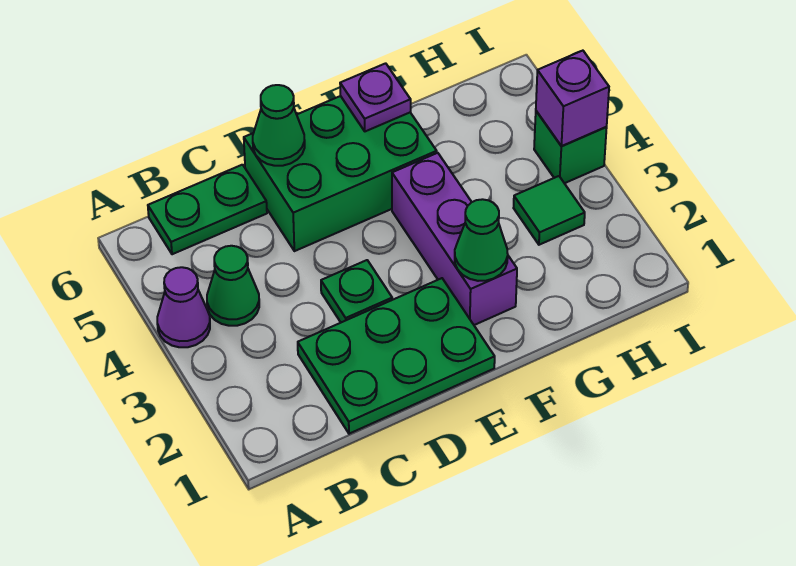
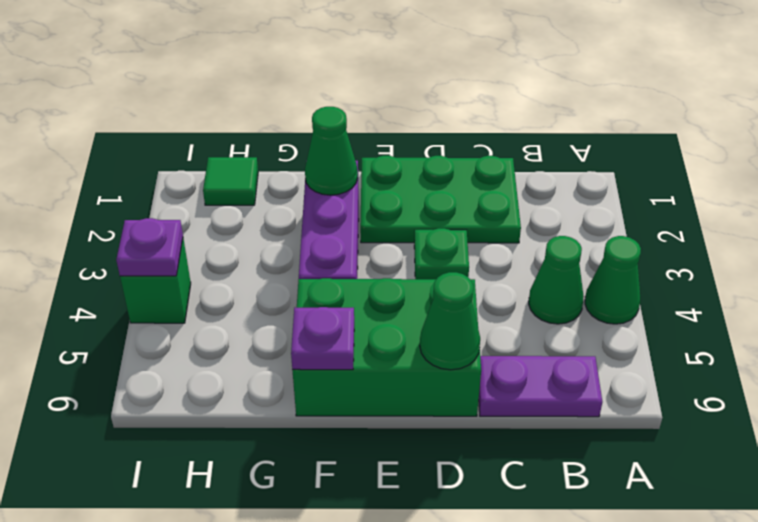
purple 1x1 cone [157,267,210,347] -> green 1x1 cone [585,236,641,324]
green 1x2 plate [148,165,267,254] -> purple 1x2 plate [479,356,602,417]
green 1x1 tile [514,176,585,245] -> green 1x1 tile moved to [203,157,258,205]
purple 1x1 brick [536,51,609,146] -> purple 1x1 plate [116,218,183,276]

